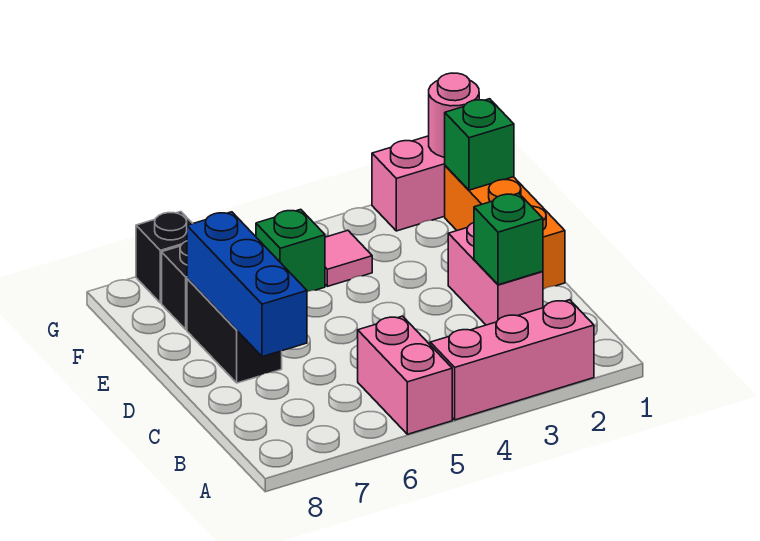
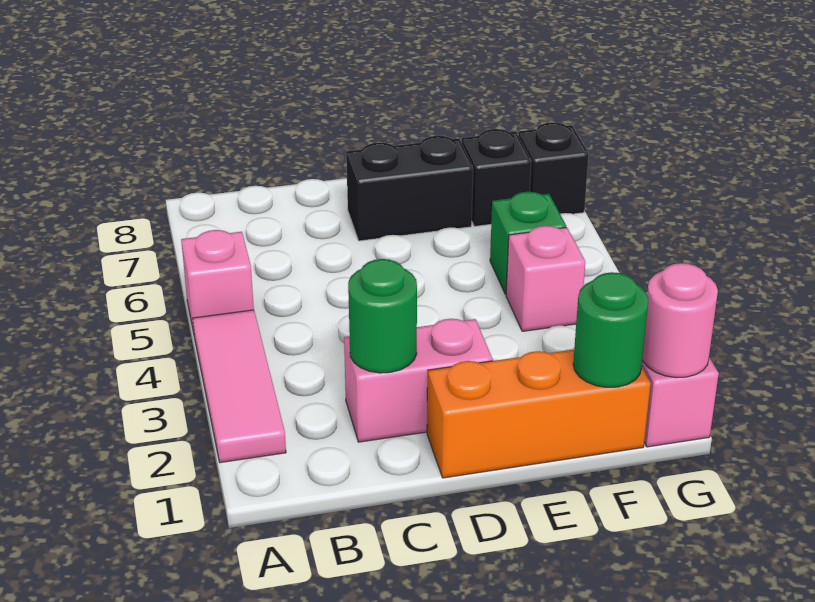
pink 1x3 brick [430,300,594,420] -> pink 1x3 tile [193,310,286,463]
pink 1x2 brick [358,316,452,434] -> pink 1x1 brick [181,230,254,333]
green 1x1 brick [474,193,543,285] -> green 1x1 round brick [348,259,417,373]
blue 1x3 brick [187,212,307,357] -> none
green 1x1 brick [445,99,514,190] -> green 1x1 round brick [573,272,648,387]
pink 1x1 tile [325,230,372,286] -> pink 1x1 brick [506,226,585,331]

